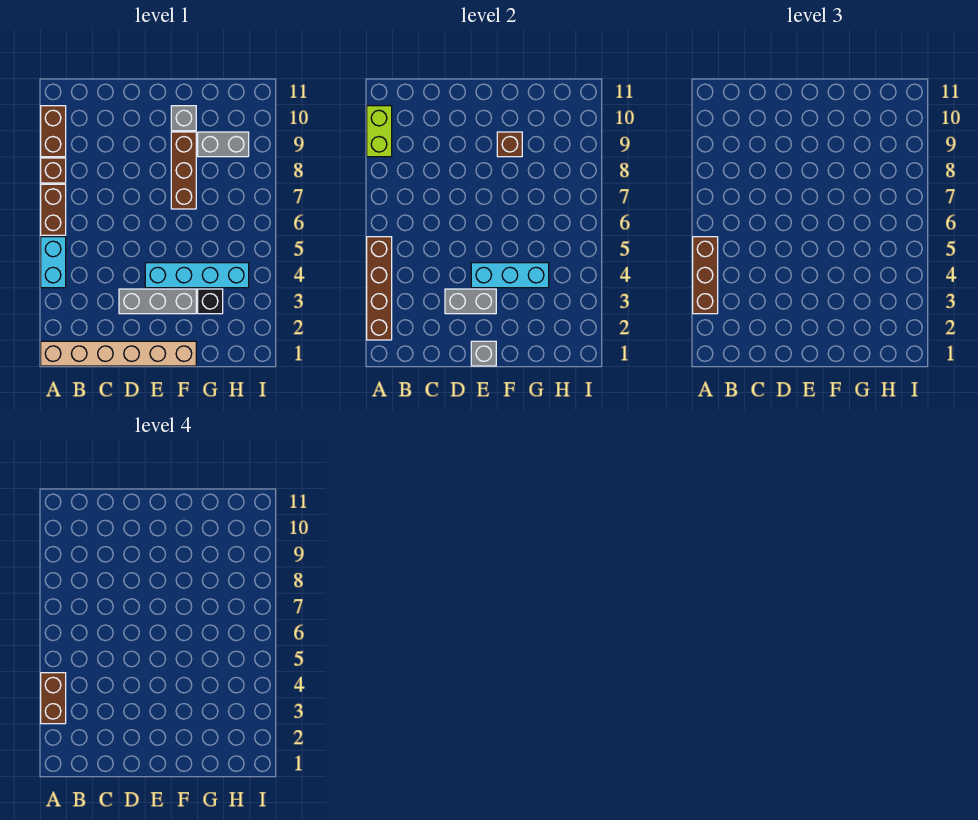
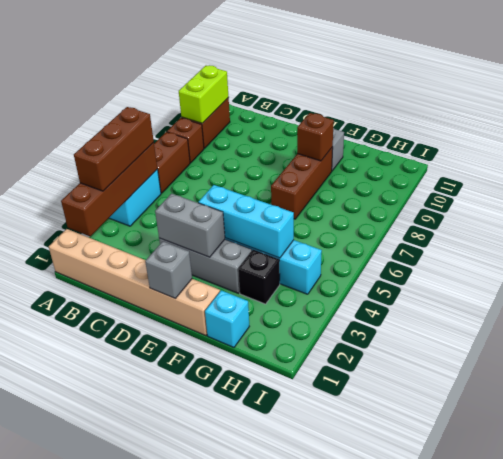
brown 1x2 brick [41,673,66,724] -> none
none -> cyan 1x1 brick [205,290,249,347]
grey 1x2 brick [198,132,249,157] -> none

